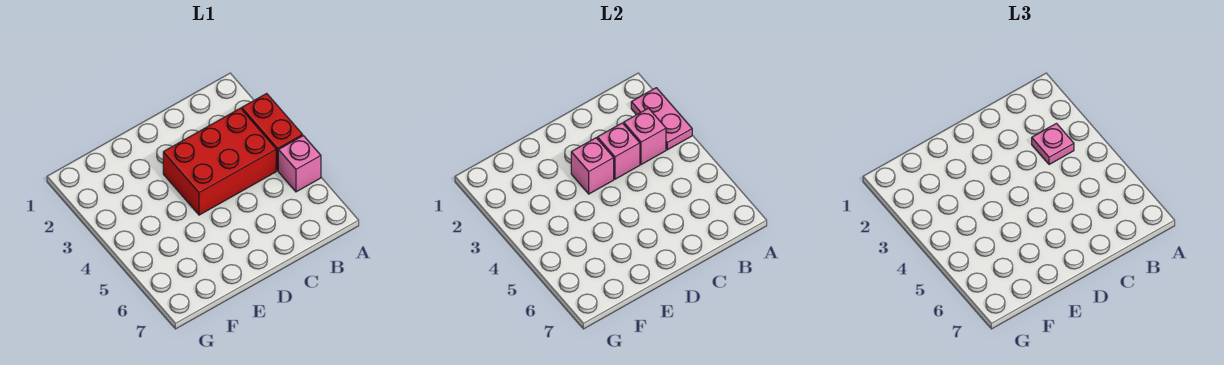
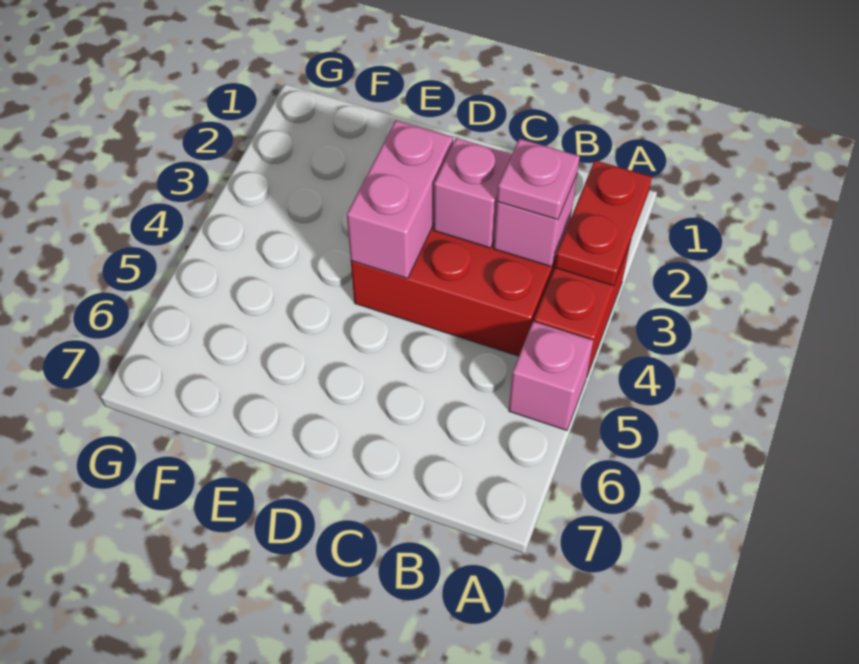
pink 1x2 plate [631,88,692,150] -> red 1x2 plate [555,160,652,286]
pink 1x1 brick [571,138,614,194] -> pink 1x2 brick [347,120,453,278]

